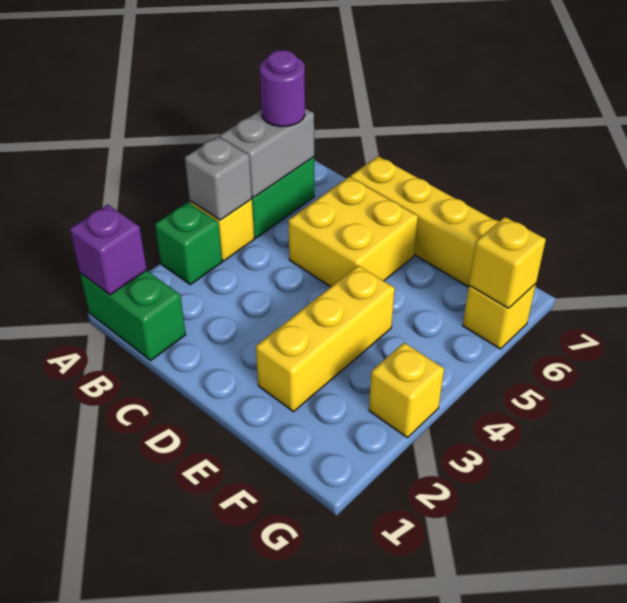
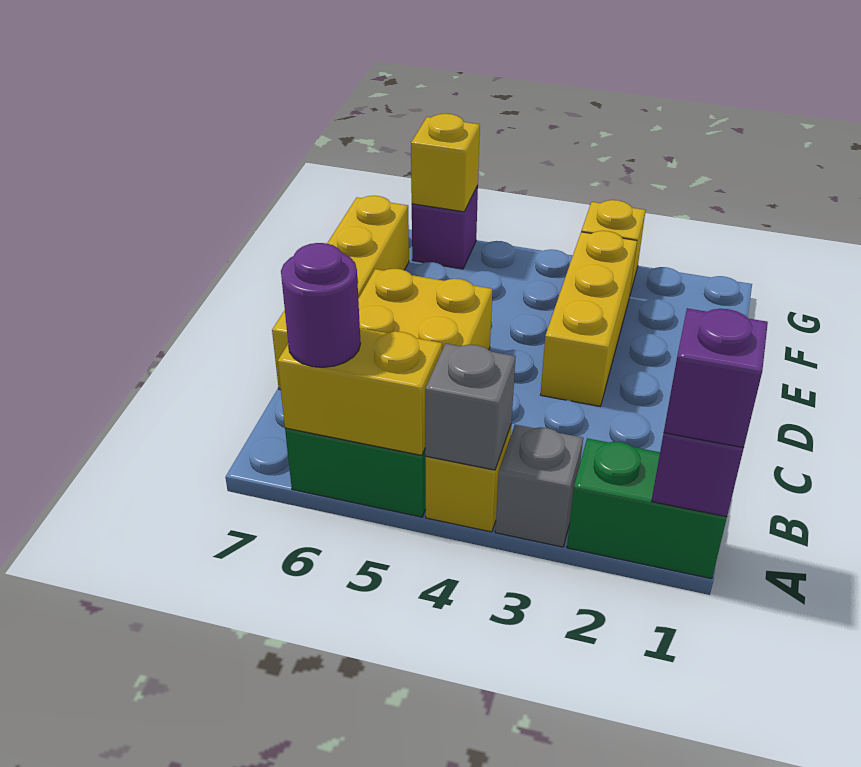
green 1x2 brick [80,270,186,360] -> green 1x2 brick turned to [567,438,727,579]
none -> purple 1x1 brick [664,308,768,448]
green 1x1 brick [155,202,222,285] -> grey 1x1 brick [495,425,583,547]
grey 1x2 brick [219,108,314,197] -> yellow 1x2 brick [278,328,442,455]
yellow 1x3 brick [256,265,395,412] -> yellow 1x3 brick turned to [540,231,637,406]
yellow 1x1 brick [463,284,536,349] -> purple 1x1 brick [412,186,478,269]

